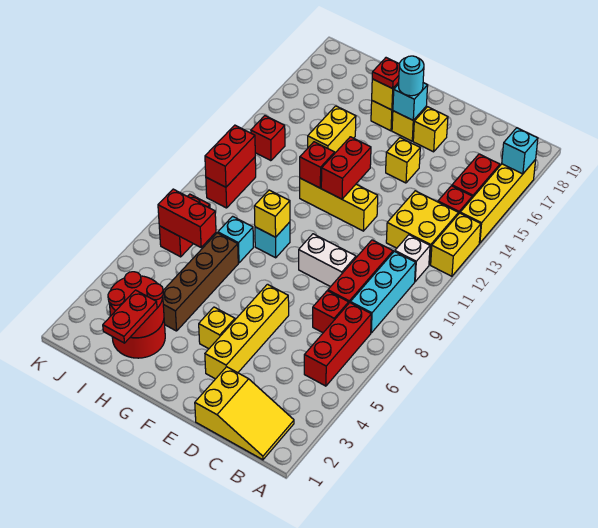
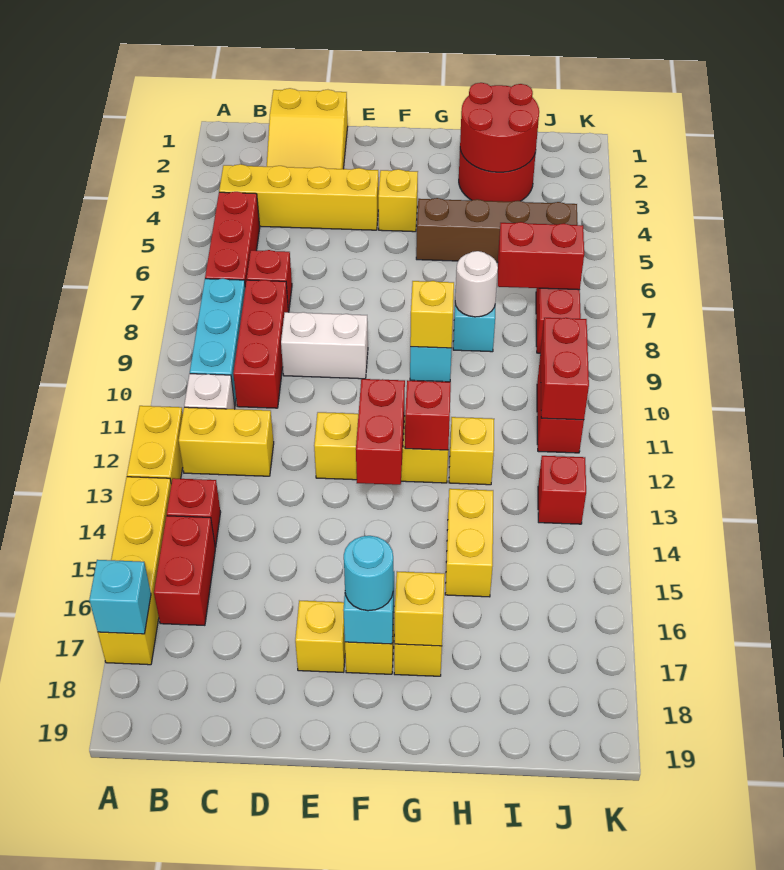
yellow 2x3 slope [195,367,294,460] -> yellow 2x3 slope turned to [267,88,348,169]
yellow 2x2 brick [386,191,458,265] -> yellow 1x2 brick [179,407,274,476]
yellow 1x4 brick [205,284,289,379] -> yellow 1x4 brick turned to [219,164,379,230]
yellow 1x1 brick [386,138,420,183] -> yellow 1x1 brick moved to [449,417,494,485]
red 1x1 plate [372,58,400,89] -> none
red 1x2 plate [103,290,157,343] -> none
brown 1x4 brick [163,233,238,331] -> brown 1x4 brick turned to [416,198,578,262]
none -> white 1x1 round brick [455,251,498,317]

